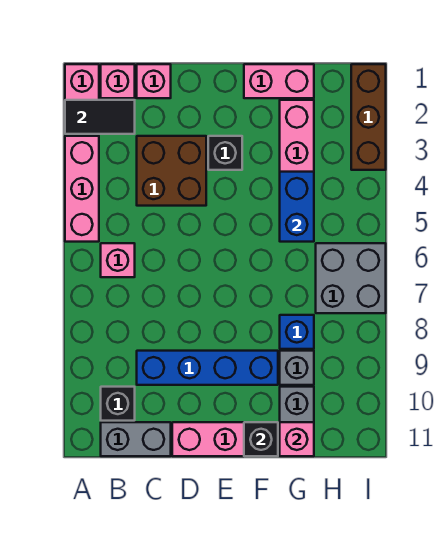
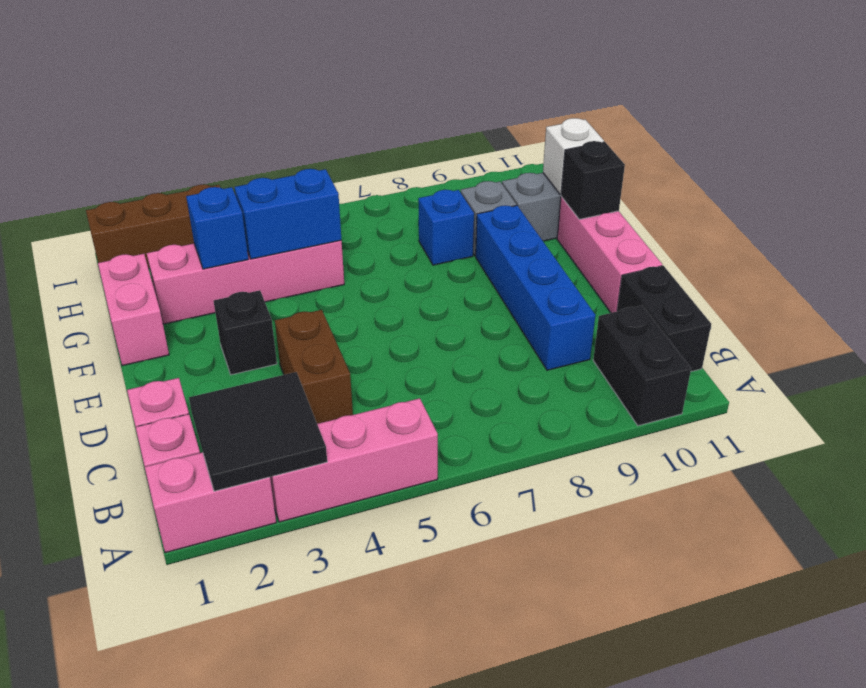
black 1x2 tile [65,100,135,134] -> black 2x2 tile [189,372,327,491]
pink 1x1 brick [101,243,135,277] -> none
black 1x1 brick [101,387,135,421] -> black 1x2 brick [593,305,691,426]
grey 1x2 brick [101,422,171,456] -> black 1x2 brick [617,266,711,371]
brown 2x2 brick [137,136,206,206] -> brown 1x2 brick [275,310,353,424]
none -> blue 1x1 brick [186,187,248,269]
pink 1x1 brick [280,422,314,456] -> white 1x1 brick [543,118,604,195]
grey 2x2 brick [316,243,386,313] -> none

